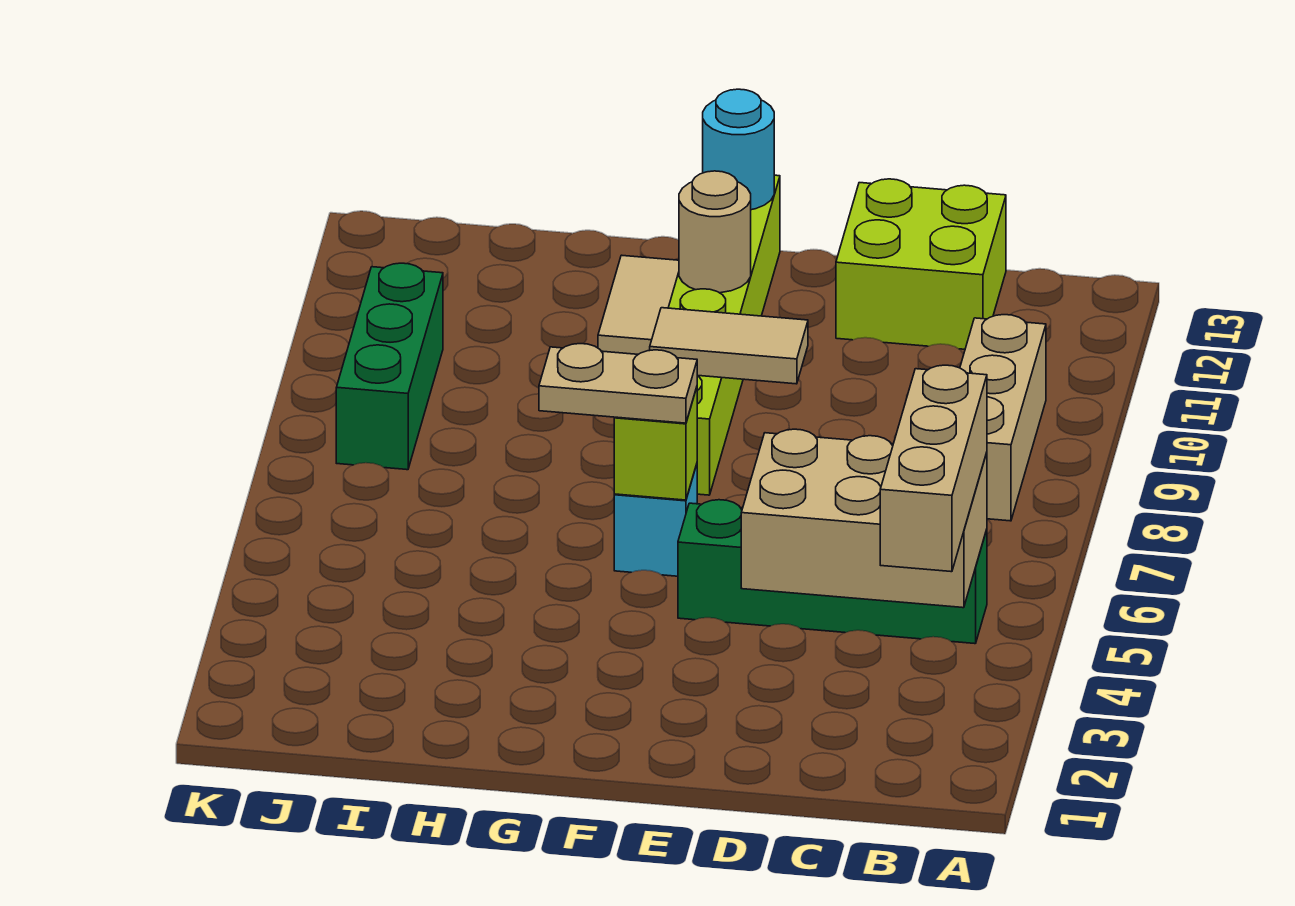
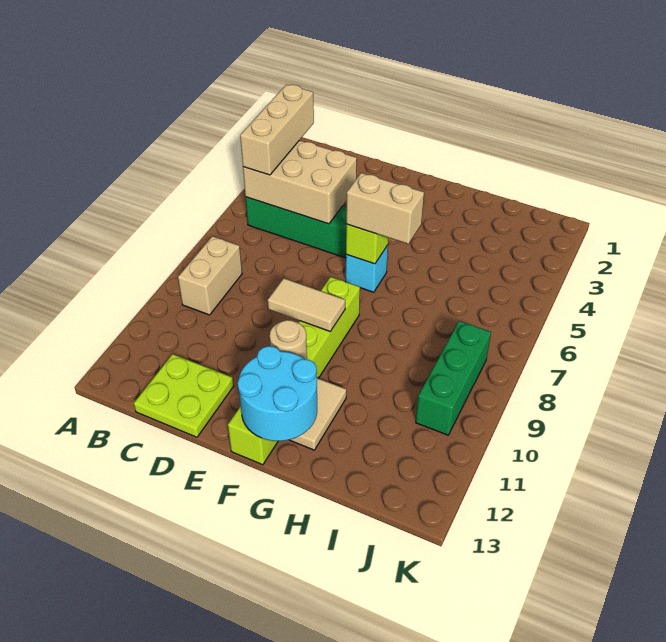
tan 1x3 brick [960,315,1046,521] -> tan 1x2 brick [178,236,242,315]
lime 2x2 brick [836,179,1006,349] -> lime 2x2 plate [134,354,234,437]
tan 1x2 plate [539,344,697,423] -> tan 1x2 brick [346,173,424,244]
cyan 1x1 round brick [703,89,774,210] -> cyan 2x2 round brick [238,346,317,441]

